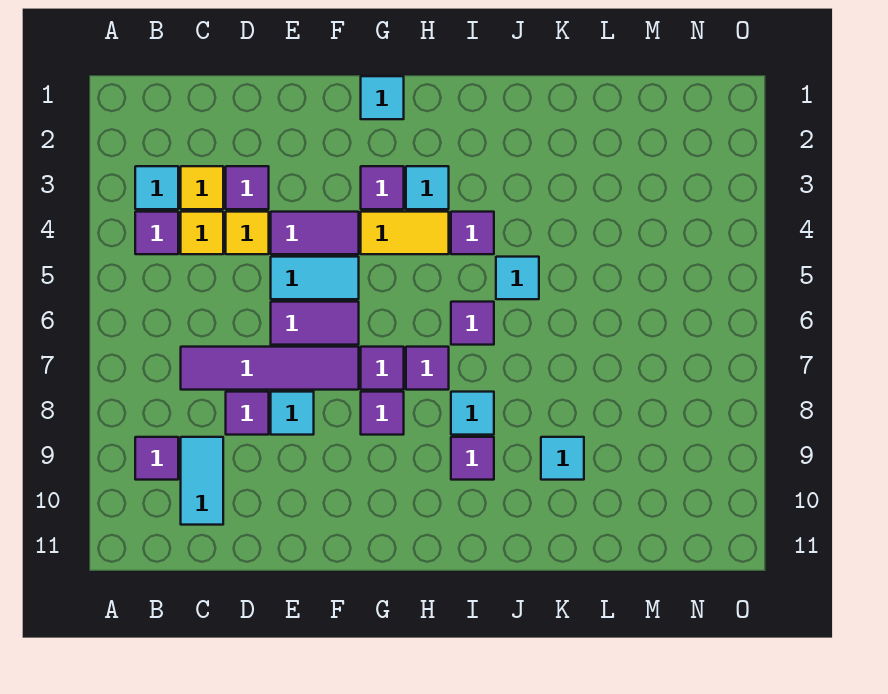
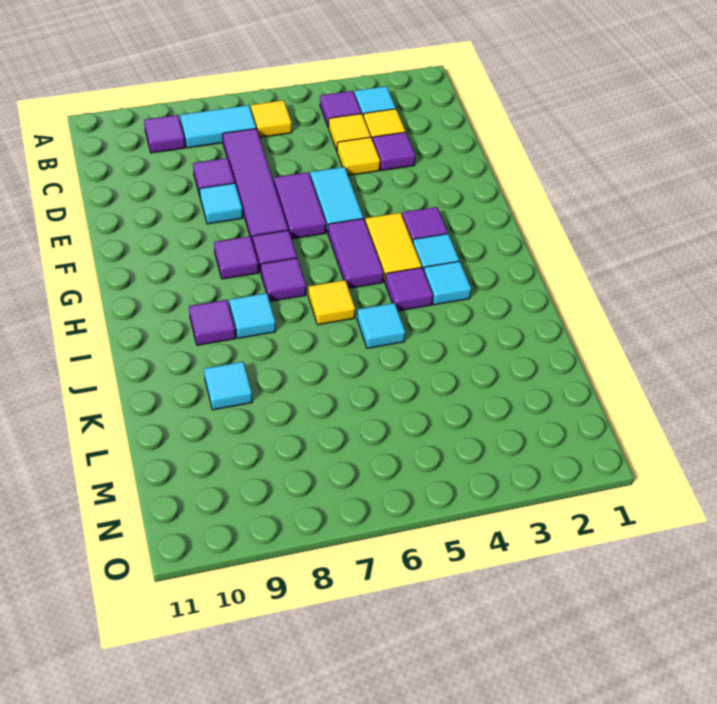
none -> yellow 1x1 tile [251,100,292,137]
cyan 1x2 tile [181,437,223,525] -> cyan 1x2 tile moved to [180,105,256,148]
purple 1x2 tile [271,212,359,254] -> purple 1x2 tile moved to [328,218,384,288]
cyan 1x1 tile [361,76,404,119] -> cyan 1x1 tile moved to [424,261,471,305]
purple 1x1 tile [451,302,494,345] -> yellow 1x1 tile [308,280,355,325]

